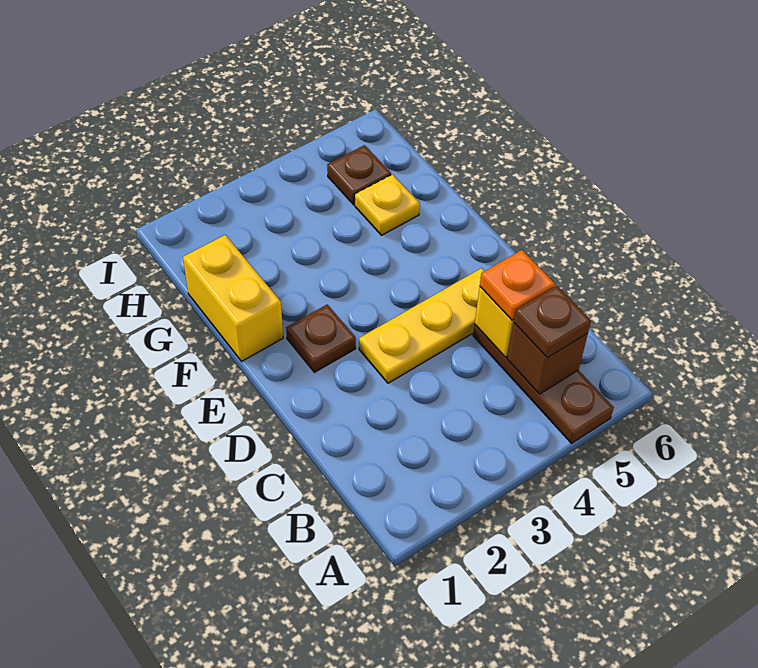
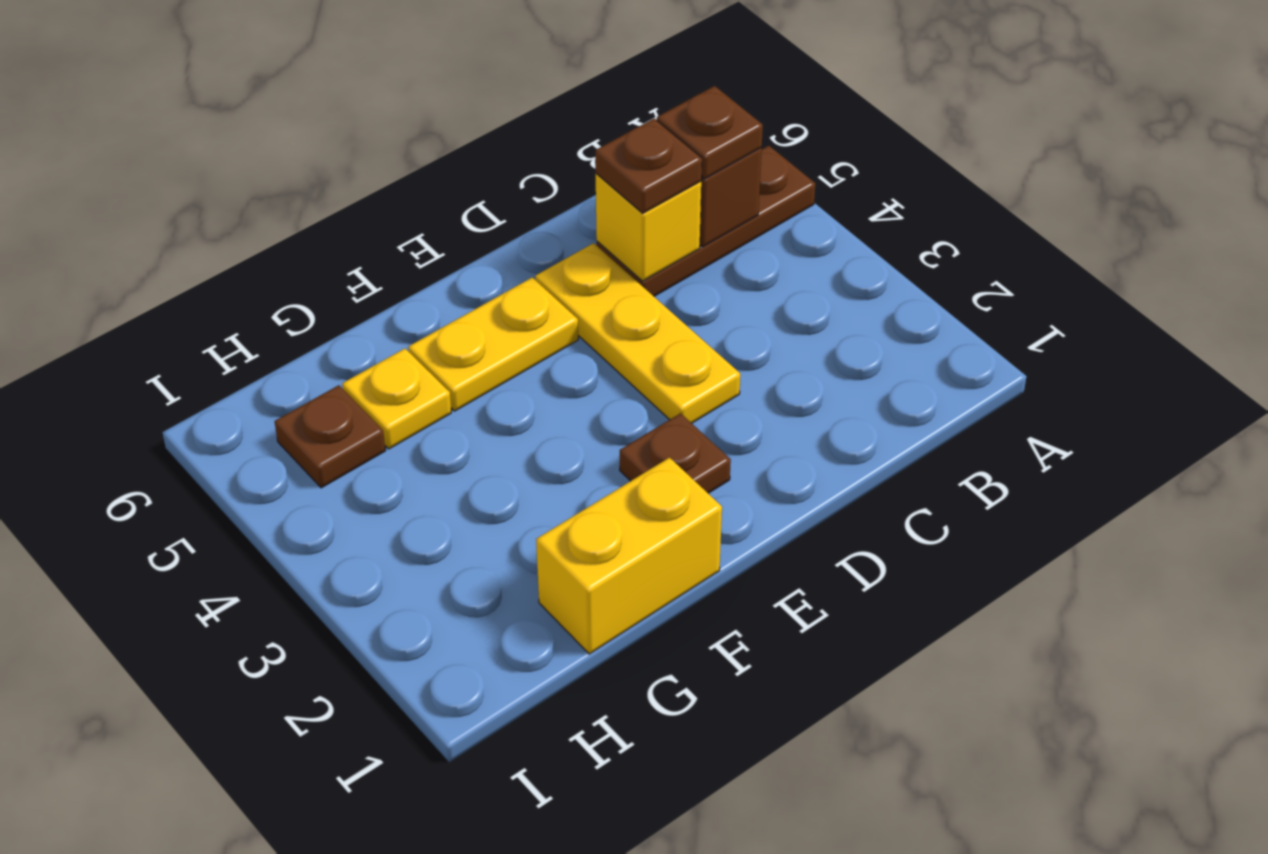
orange 1x1 plate [480,250,555,320] -> brown 1x1 plate [595,119,702,213]
none -> yellow 1x2 plate [408,277,578,411]

